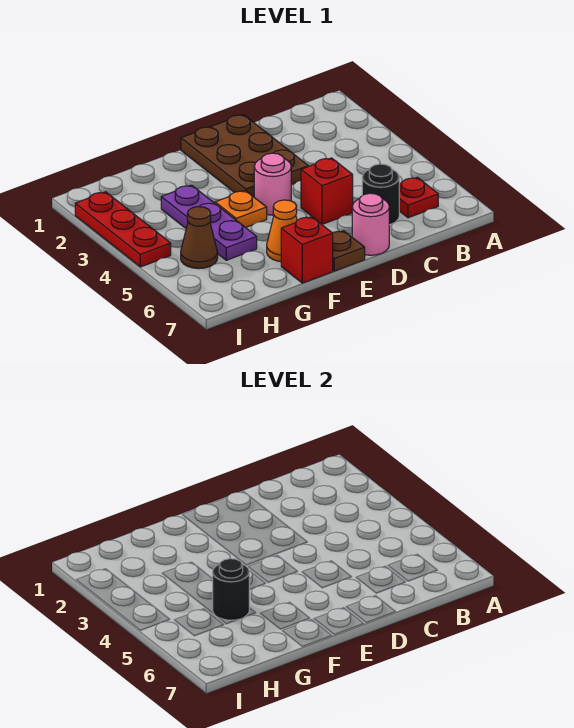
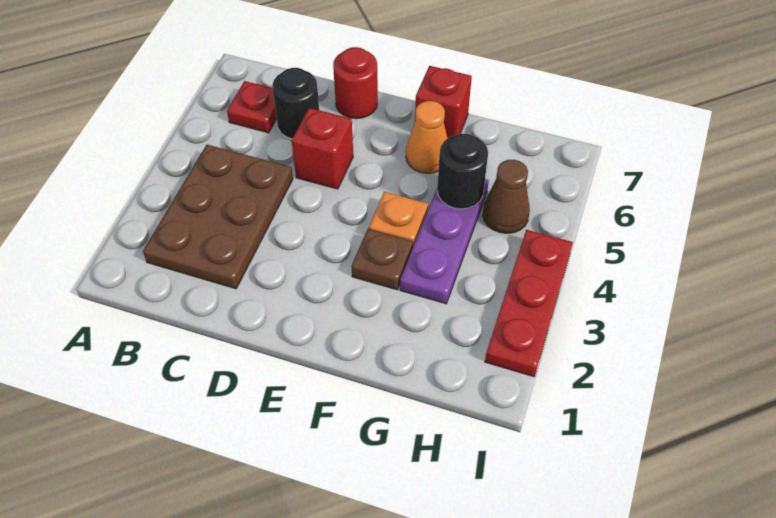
brown 2x3 plate [181,114,308,197] -> brown 2x3 plate moved to [143,145,293,289]
pink 1x1 round brick [352,193,389,255] -> red 1x1 round brick [333,47,378,119]
pink 1x1 round brick [254,153,291,215] -> none
brown 1x1 plate [333,231,365,271] -> brown 1x1 plate moved to [351,229,413,290]

